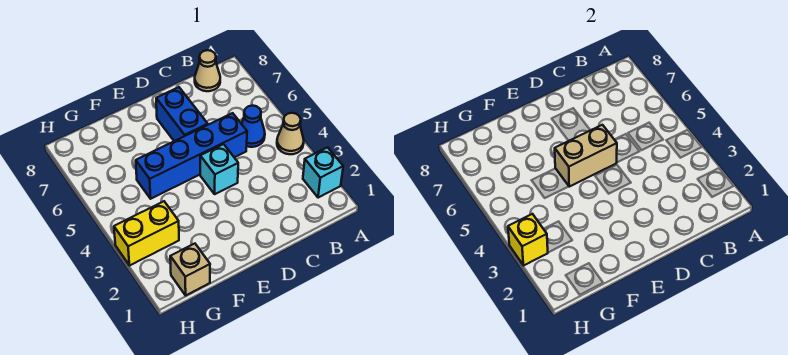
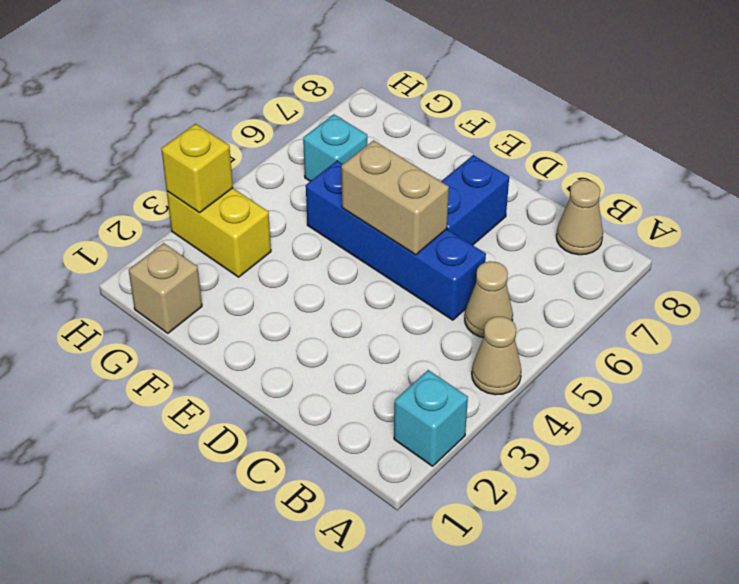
blue 1x1 cone [241,105,265,147] -> tan 1x1 cone [465,261,513,338]
cyan 1x1 brick [200,144,238,194] -> cyan 1x1 brick moved to [303,114,367,181]

